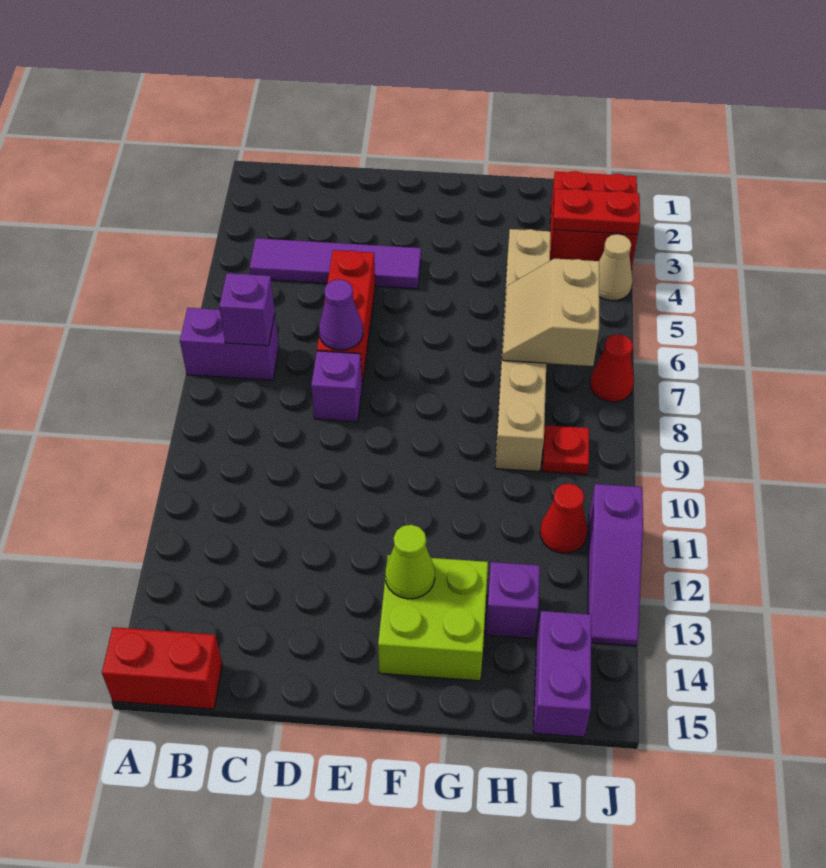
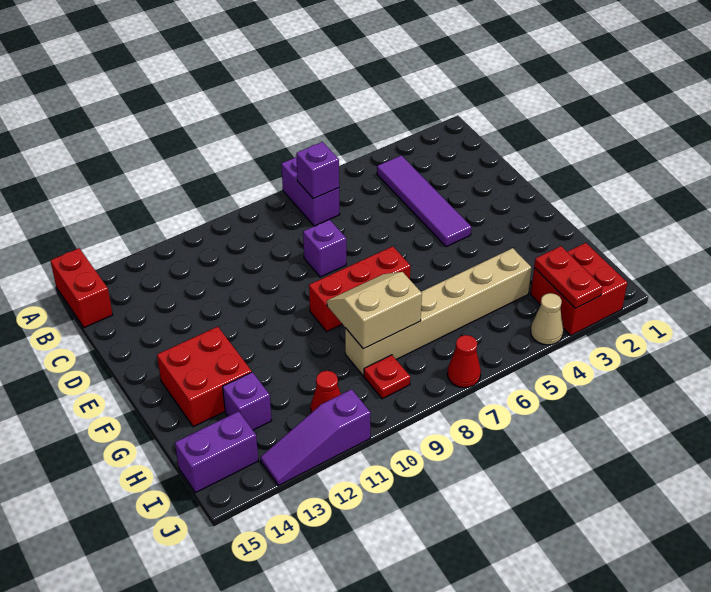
red 1x3 brick [317,250,375,385] -> red 1x3 brick moved to [309,246,410,331]
purple 1x1 cone [319,280,363,350] -> none
lime 2x2 brick [378,555,488,681] -> red 2x2 brick [157,327,252,427]
lime 1x1 cone [385,525,435,599] -> none
tan 2x2 slope [502,259,599,366] -> tan 2x2 slope moved to [327,272,422,349]

